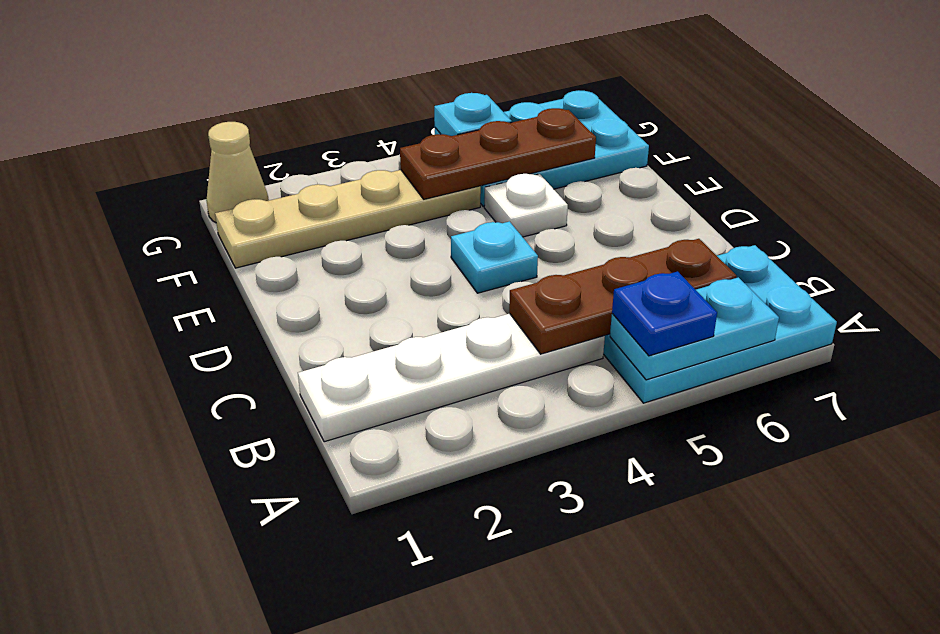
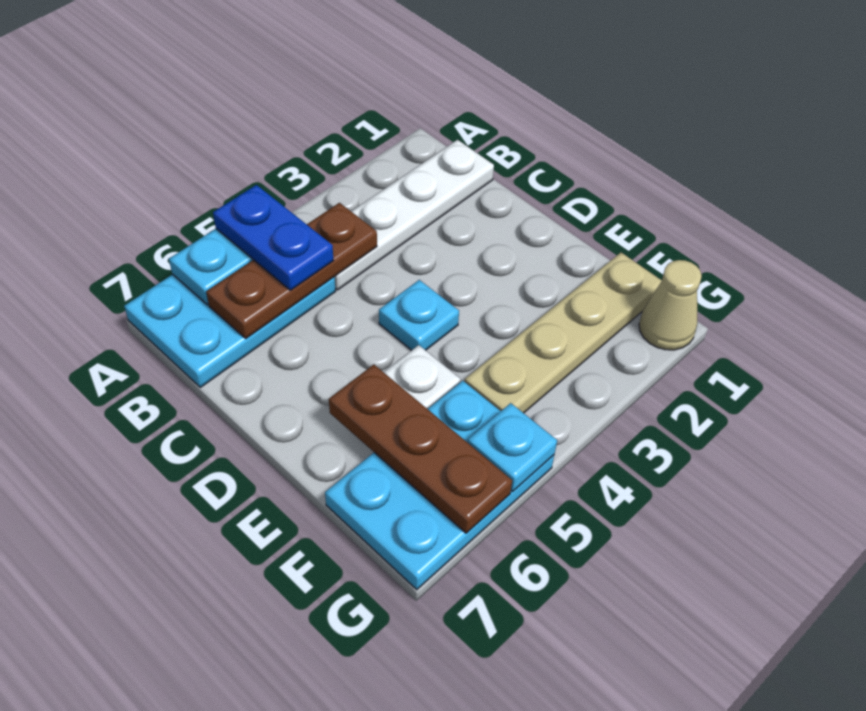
blue 1x1 plate [612,271,717,356] -> blue 1x2 plate [213,185,333,290]
brown 1x3 plate [400,108,596,199] -> brown 1x3 plate turned to [329,365,512,533]

